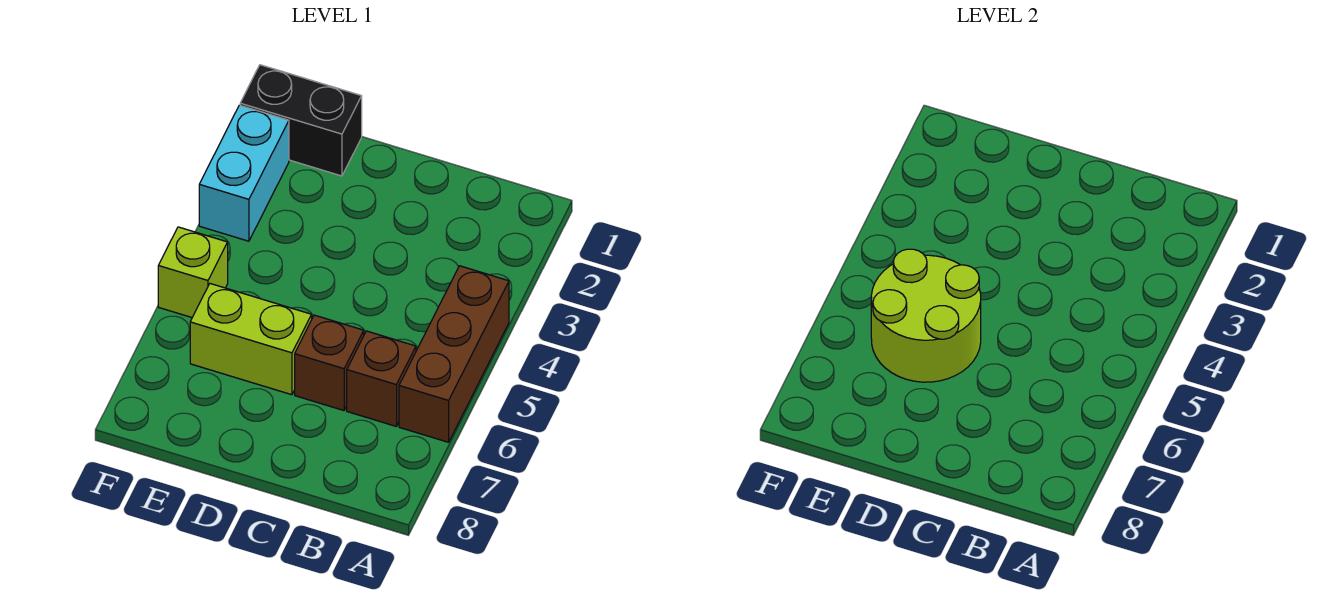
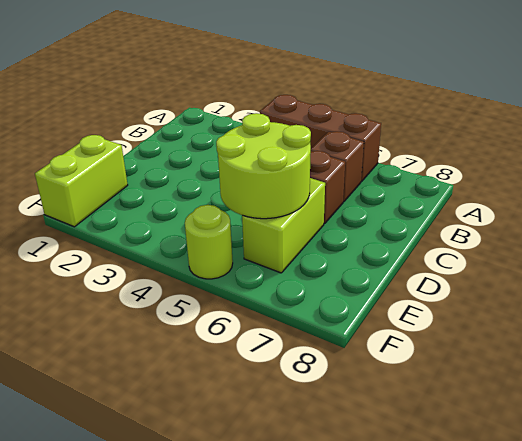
black 1x2 brick [240,65,362,176] -> lime 1x2 brick [35,135,128,227]
cyan 1x2 brick [199,105,289,241] -> none
lime 1x1 brick [158,227,228,317] -> lime 1x1 round brick [185,205,233,279]

